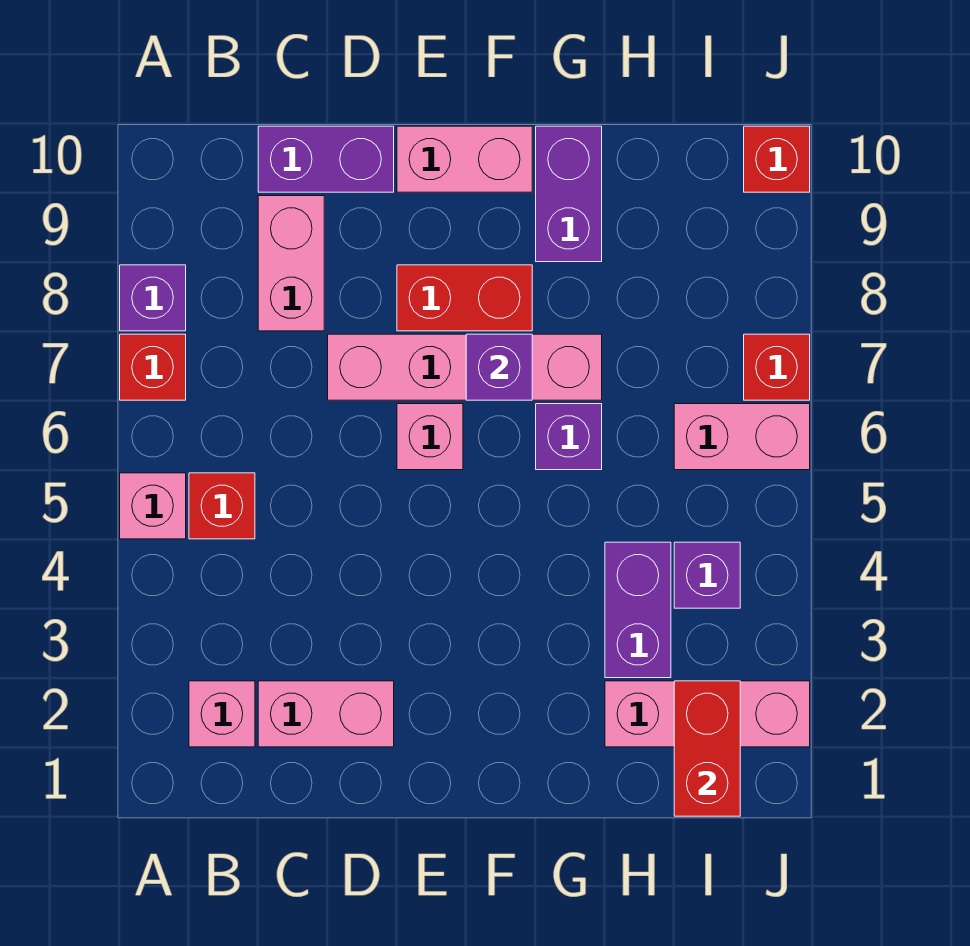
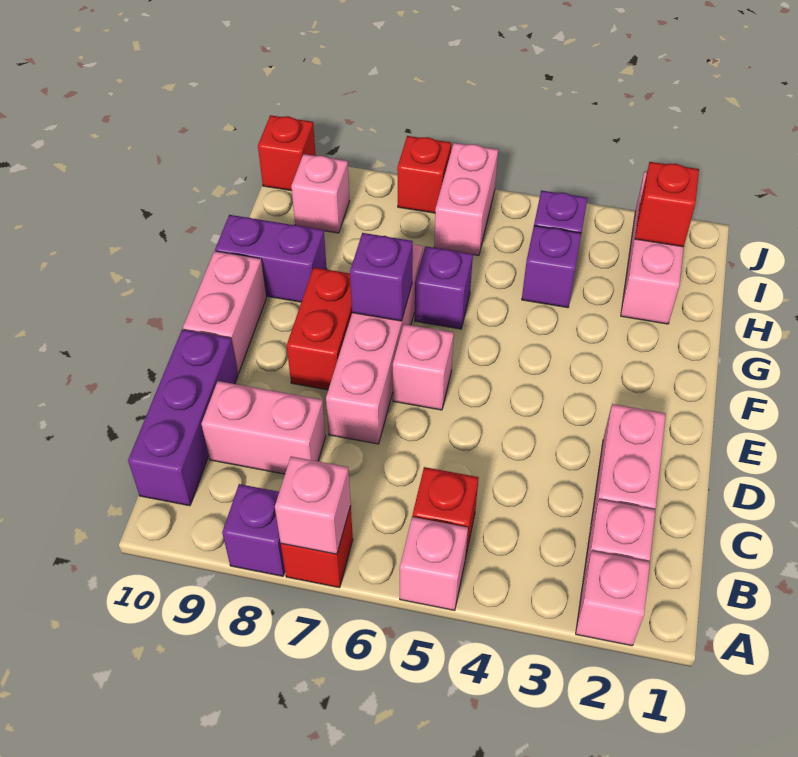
none -> pink 1x1 brick [576,551,650,646]
none -> pink 1x1 brick [275,456,351,554]
purple 1x2 brick [258,126,394,192] -> purple 1x3 brick [128,329,238,506]
purple 1x2 brick [605,542,671,678] -> purple 1x1 brick [522,226,581,308]
red 1x2 brick [674,681,740,816] -> red 1x1 brick [635,162,699,247]
none -> pink 1x1 brick [291,154,349,233]

